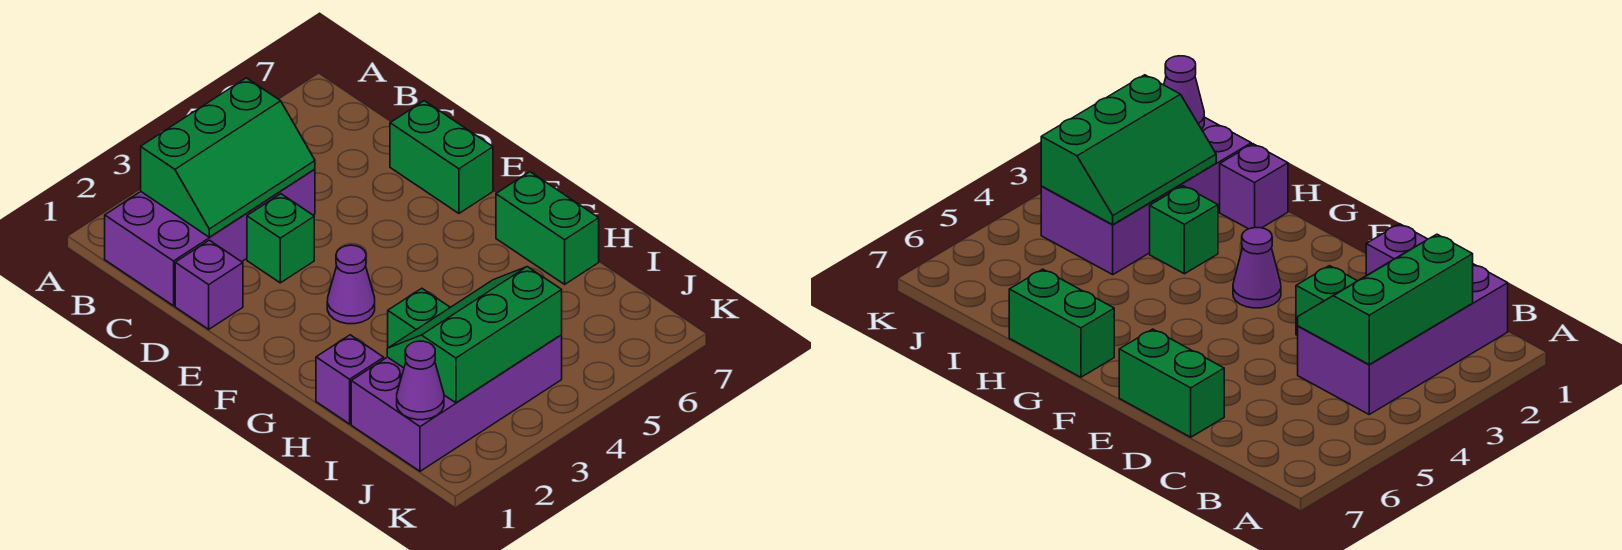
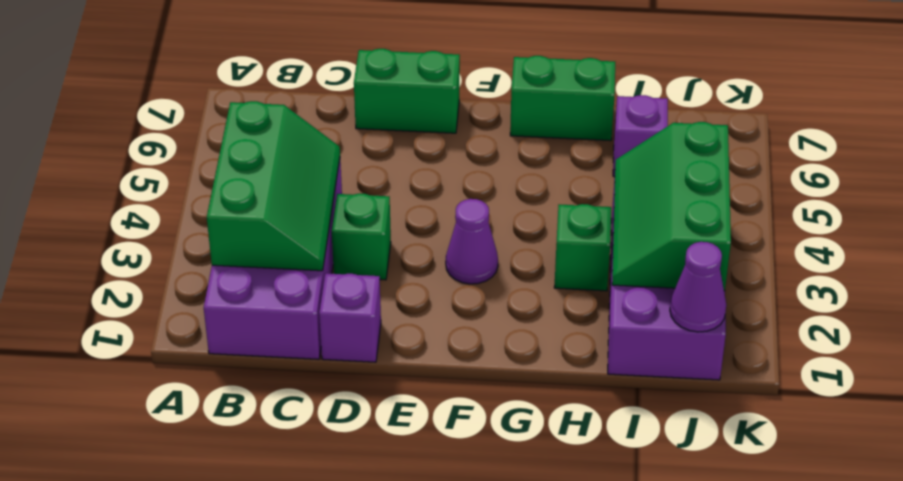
purple 1x1 brick [316,335,384,424] -> purple 1x1 brick moved to [613,95,668,177]

